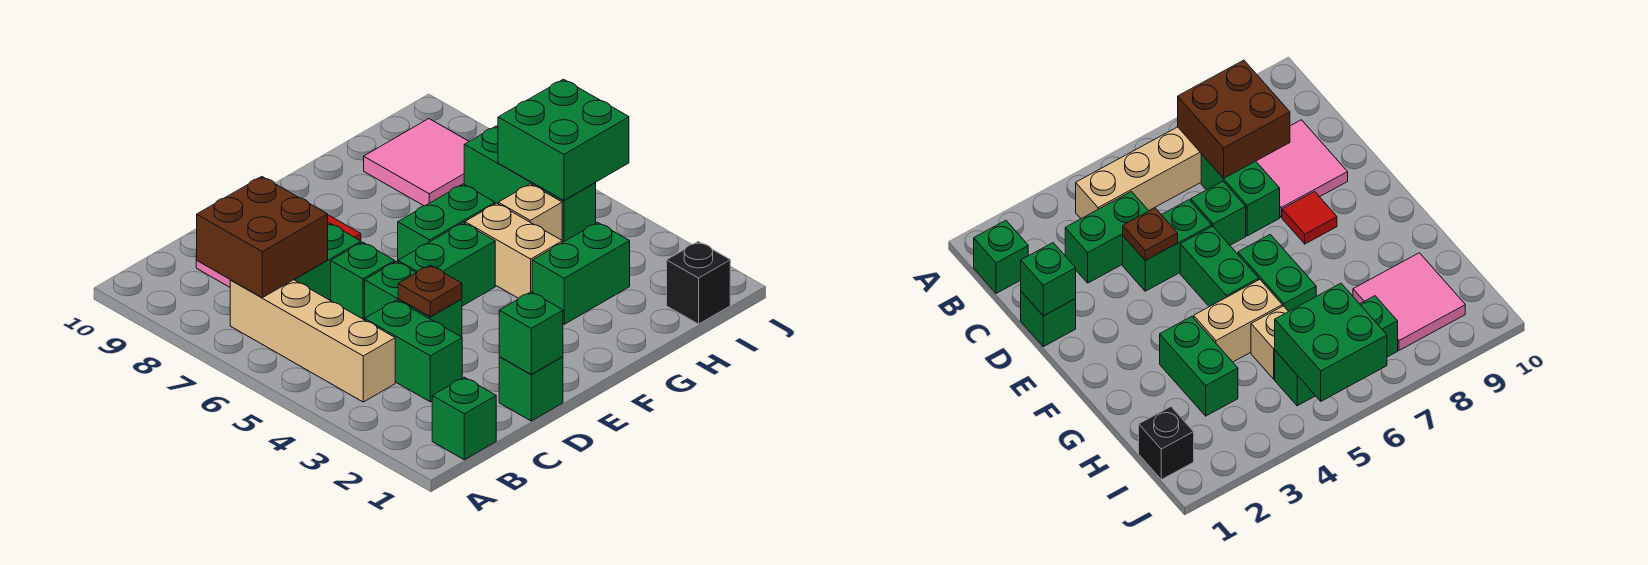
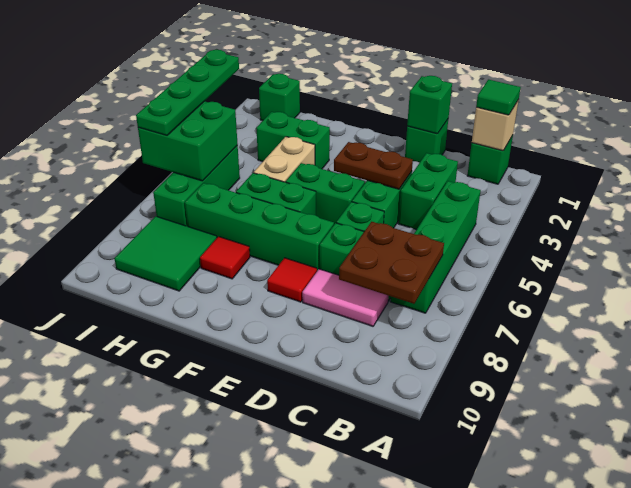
none -> green 1x1 tile [476,80,521,115]
tan 1x4 brick [230,280,395,402] -> green 1x4 brick [391,181,481,313]
brown 2x2 brick [196,177,328,298] -> brown 2x2 plate [339,222,444,304]
pink 2x2 tile [1256,120,1348,217] -> pink 1x2 tile [302,269,388,326]
brown 1x1 plate [398,265,462,317] -> brown 1x2 plate [334,142,413,189]
none -> green 1x4 brick [185,183,334,271]
none -> red 1x1 tile [200,237,250,279]
tan 1x1 brick [498,184,562,240] -> tan 1x1 brick moved to [472,100,519,151]
pink 2x2 tile [364,119,469,206] -> green 2x2 tile [115,216,217,291]
black 1x1 brick [667,242,730,324] -> green 1x1 brick [259,74,300,121]
none -> green 1x4 plate [136,50,239,135]

